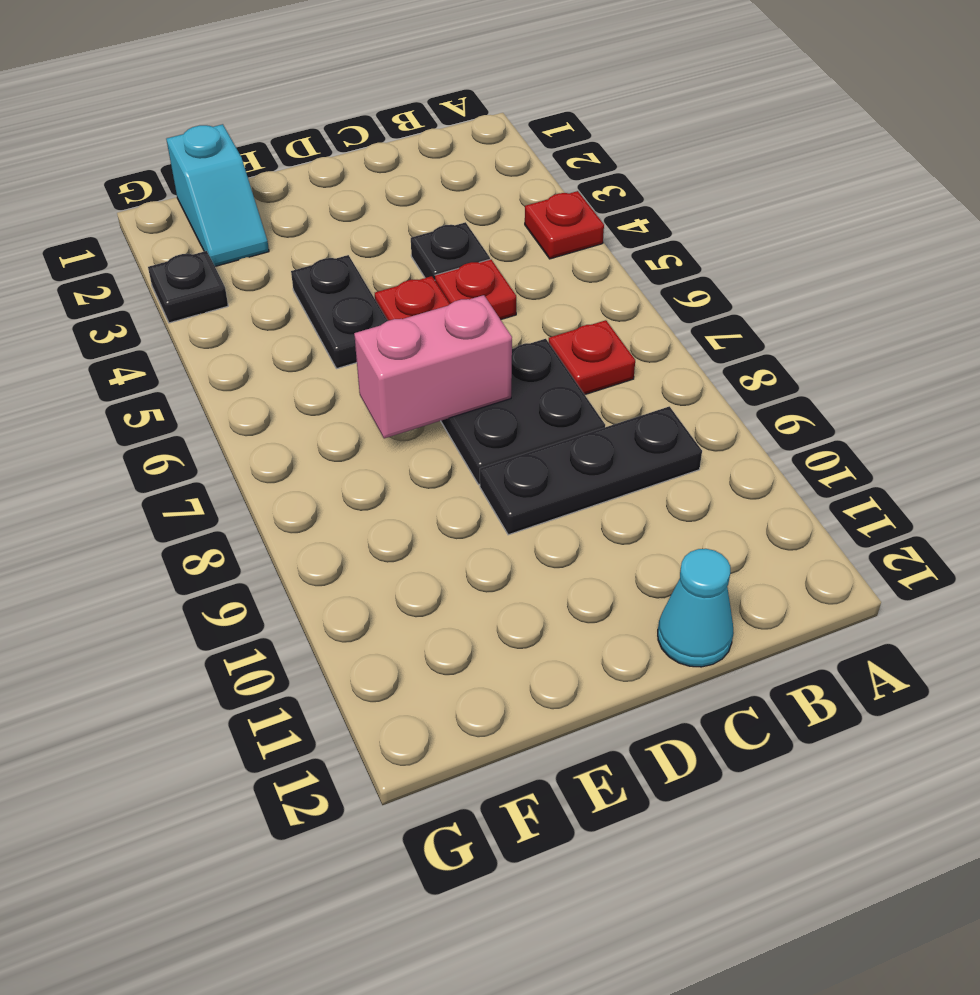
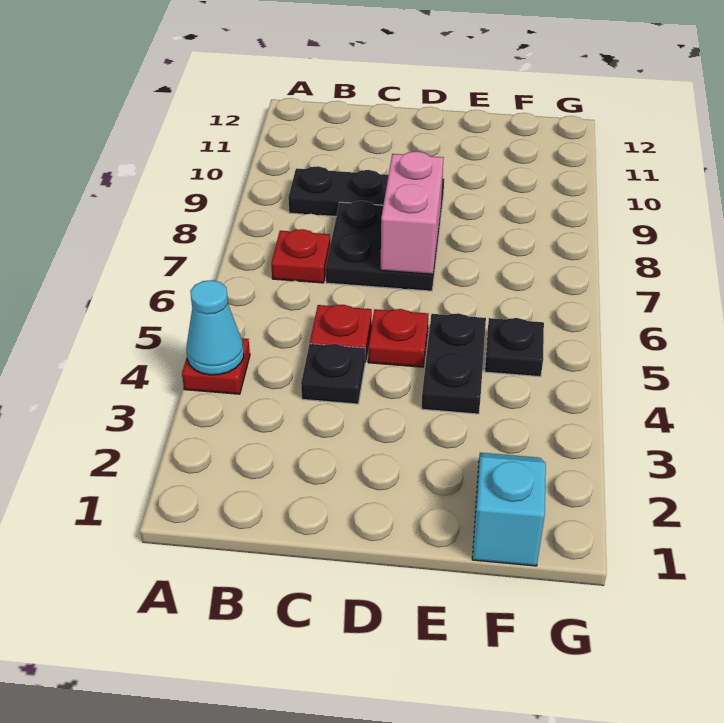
cyan 1x1 cone [658,549,734,667] -> cyan 1x1 cone moved to [186,280,244,375]
pink 1x2 brick [354,295,512,438] -> pink 1x2 brick turned to [381,151,444,274]
black 1x1 plate [148,251,228,323] -> black 1x1 plate moved to [485,318,544,377]

